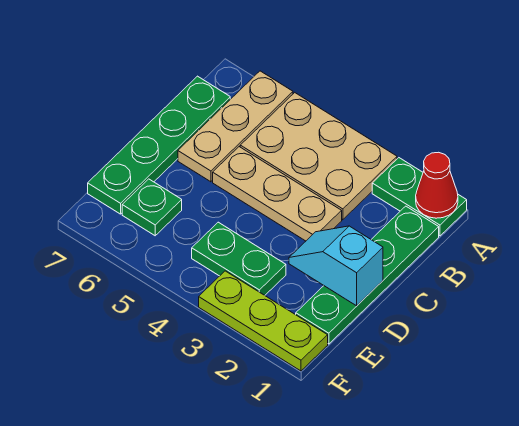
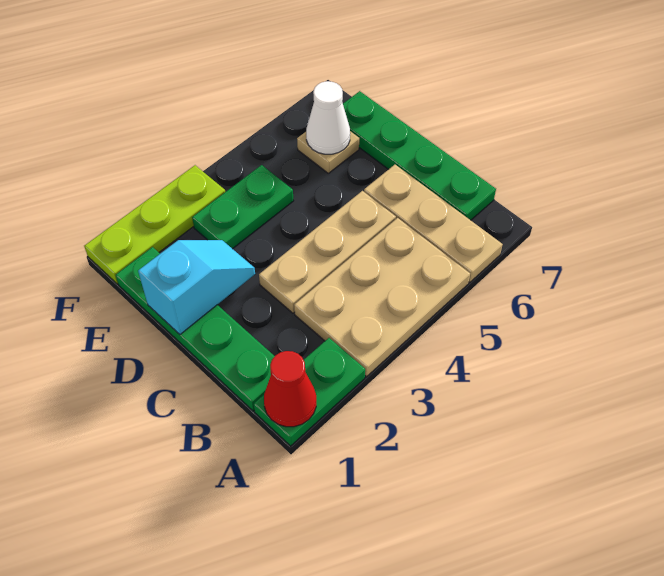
green 1x1 plate [122,179,182,236] -> tan 1x1 plate [297,131,359,173]
none -> white 1x1 cone [306,81,350,154]

